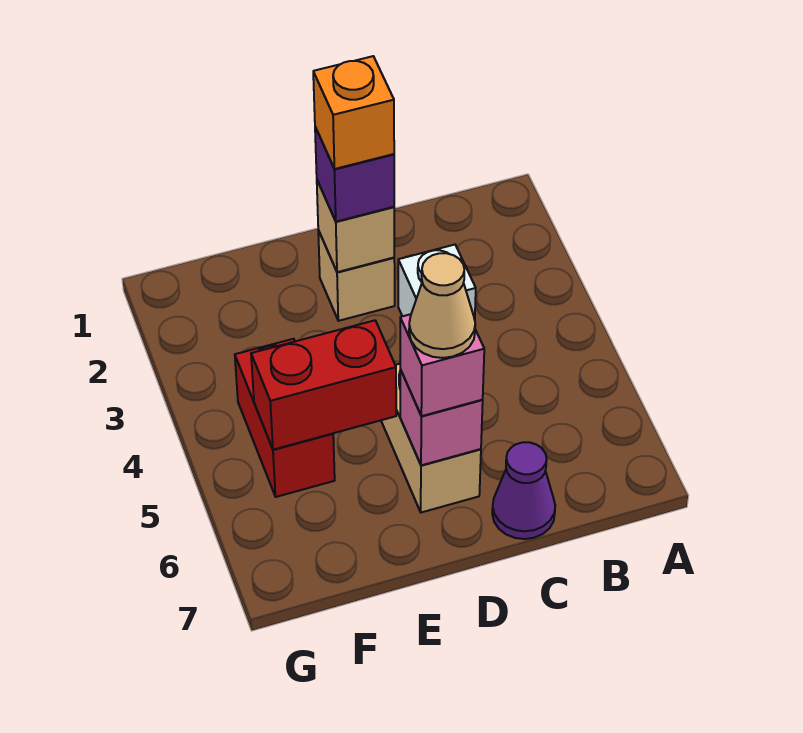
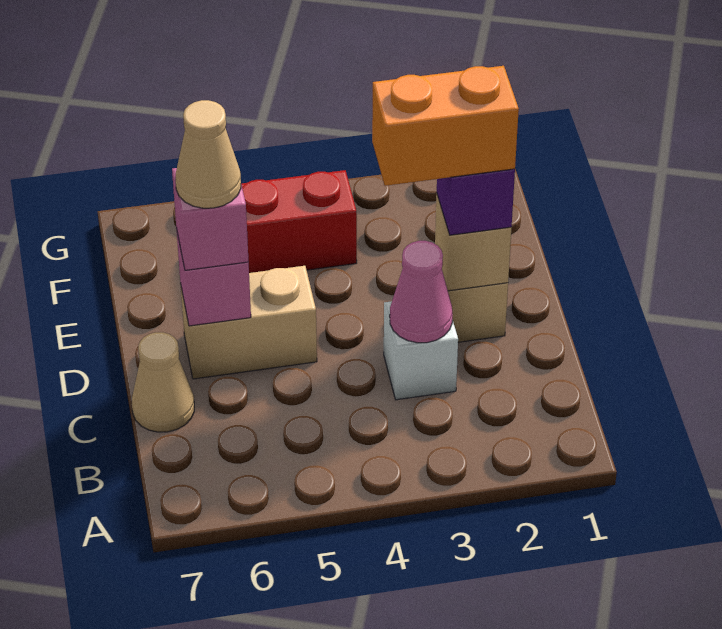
none -> pink 1x1 cone [390,241,453,343]
purple 1x1 cone [492,442,555,539] -> tan 1x1 cone [132,332,194,432]
orange 1x1 brick [313,56,394,169] -> orange 1x2 brick [372,66,519,186]
red 1x2 brick [251,320,396,450] -> none

